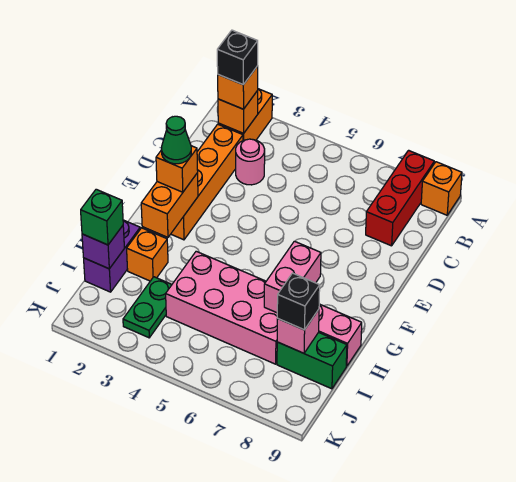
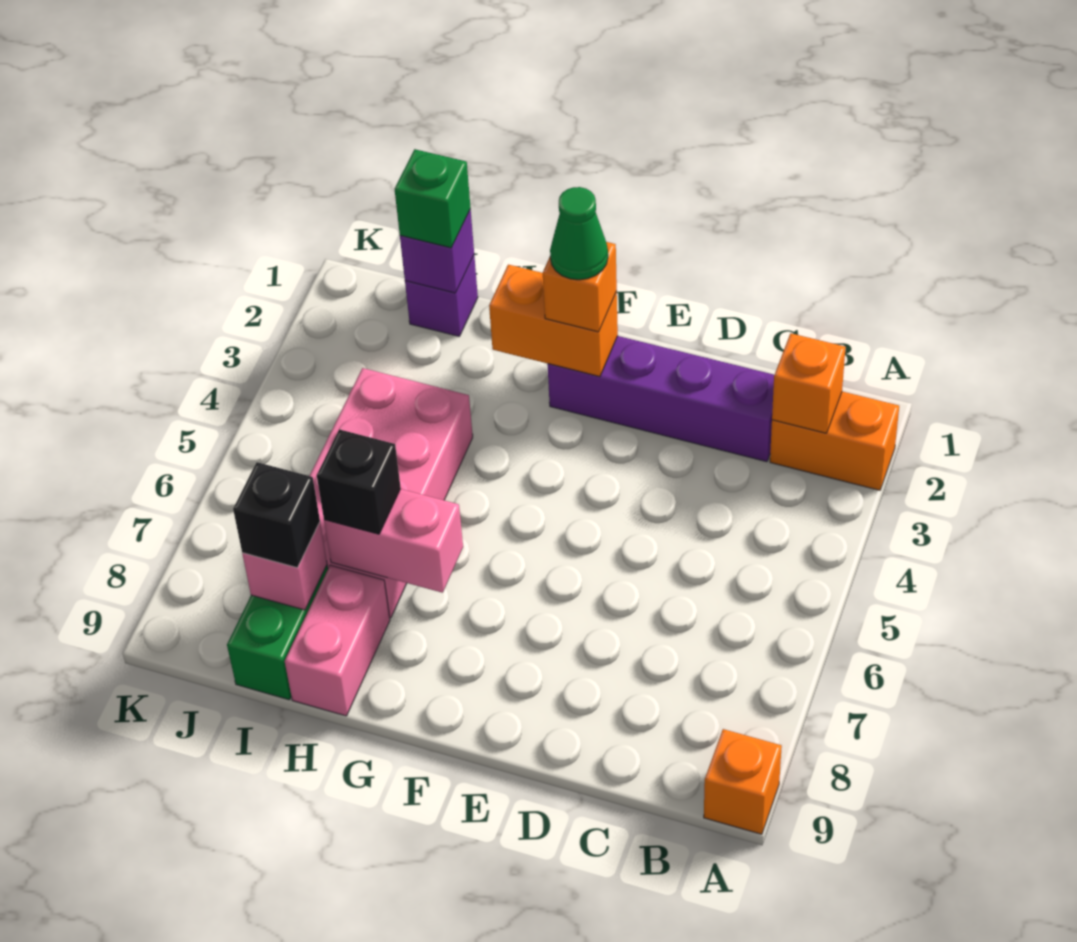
red 1x3 brick [366,150,434,246] -> none
orange 1x1 brick [218,66,258,109] -> none
black 1x1 brick [217,30,258,85] -> black 1x1 brick moved to [317,429,401,534]
orange 1x4 brick [171,124,243,240] -> purple 1x4 brick [547,336,774,462]
pink 1x1 round brick [236,139,265,185] -> none
purple 1x2 brick [84,220,140,292] -> purple 1x1 brick [405,256,478,336]
orange 1x1 brick [127,228,168,281] -> none
green 1x2 plate [123,277,172,338] -> none

